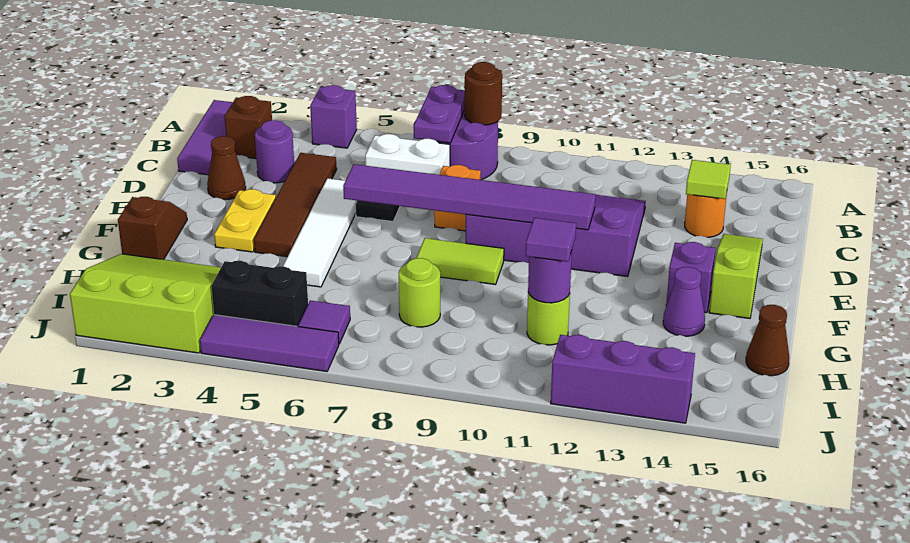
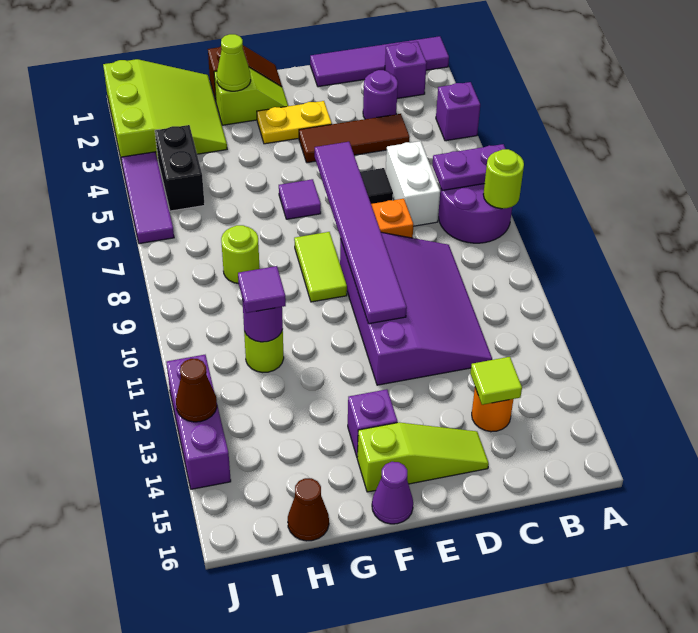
purple 1x3 tile [177,100,233,175] -> purple 1x4 tile [310,36,449,87]
brown 1x1 round brick [465,62,502,125] -> lime 1x1 round brick [483,149,524,209]
brown 1x1 brick [224,96,272,159] -> purple 1x1 brick [385,42,427,99]
brown 1x4 tile [254,153,337,257] -> brown 1x3 tile [299,114,410,163]
brown 1x1 cone [207,136,246,200] -> brown 1x1 cone moved to [176,359,217,422]
white 1x4 tile [283,178,357,287] -> none
none -> lime 1x2 slope [214,68,288,125]
none -> lime 1x1 cone [217,34,251,91]
purple 1x1 cone [663,267,705,336] -> purple 1x1 cone moved to [372,462,413,524]
purple 1x1 tile [298,300,350,344] -> purple 1x1 tile moved to [279,179,321,219]

